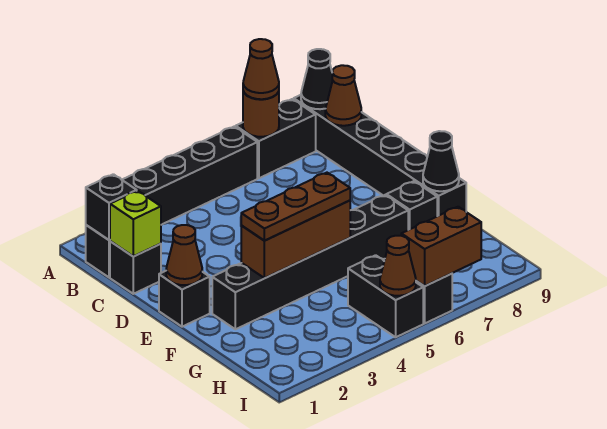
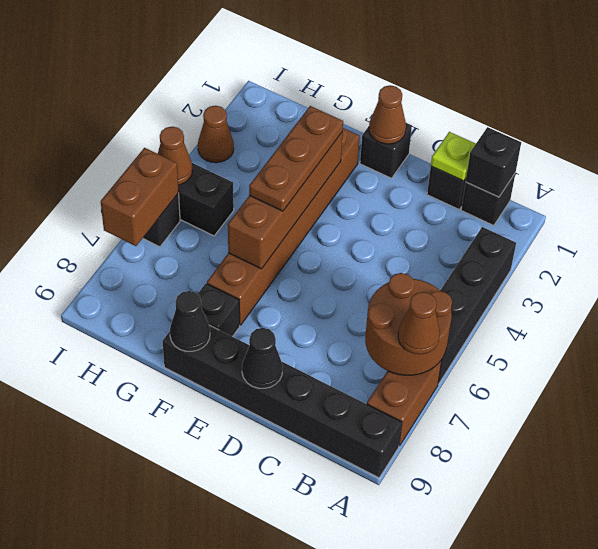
black 1x2 brick [236,99,316,178] -> brown 1x2 brick [367,360,442,446]
brown 1x1 round brick [243,91,279,137] -> brown 2x2 round brick [365,273,452,375]
black 1x1 cone [301,49,333,109] -> black 1x1 cone moved to [242,328,283,388]
brown 1x1 cone [325,65,361,126] -> brown 1x1 cone moved to [198,106,234,163]
lime 1x1 brick [110,191,161,256] -> lime 1x1 plate [431,132,476,181]
black 1x6 brick [212,195,408,329] -> brown 1x6 brick [207,128,360,325]
brown 1x3 brick [241,201,350,278] -> brown 1x4 brick [228,132,343,269]

